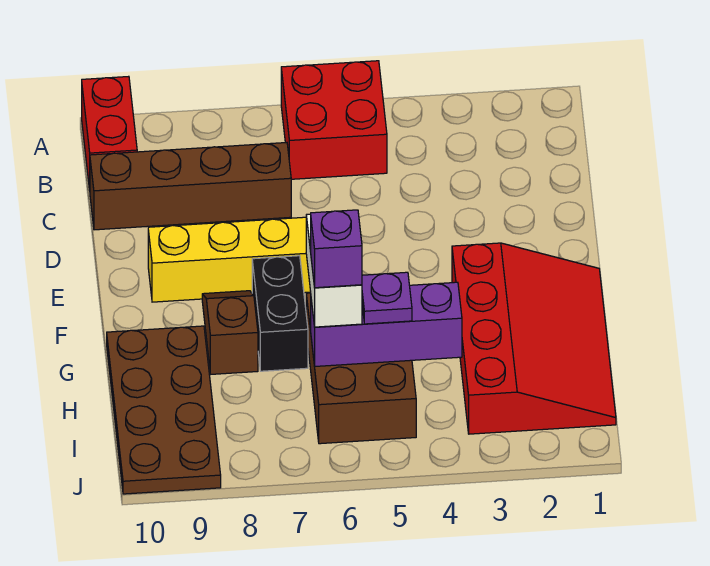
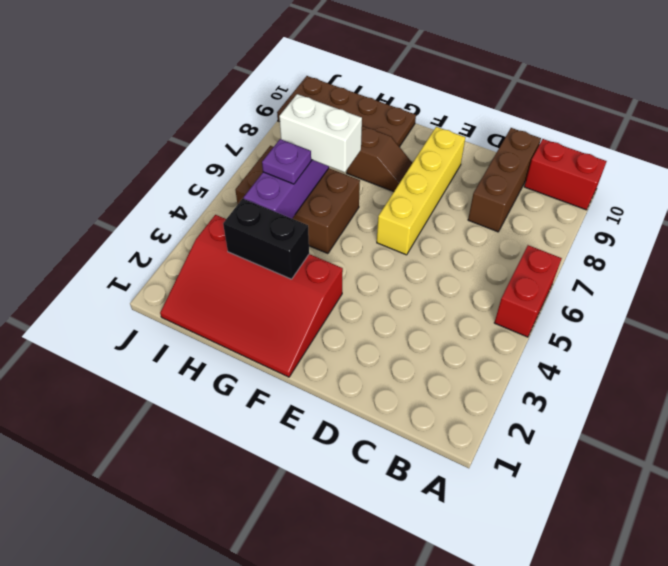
red 2x2 brick [281,61,387,179] -> red 1x2 brick [494,245,562,337]
brown 1x4 brick [90,143,291,230] -> brown 1x3 brick [468,128,541,232]
black 1x2 brick [252,256,308,371] -> black 1x2 brick moved to [223,199,309,279]
purple 1x1 brick [311,210,362,288] -> none

